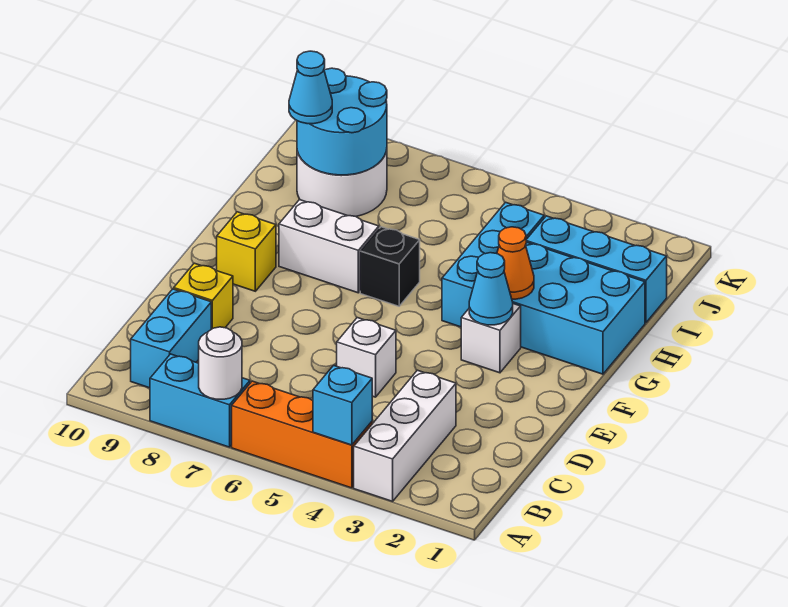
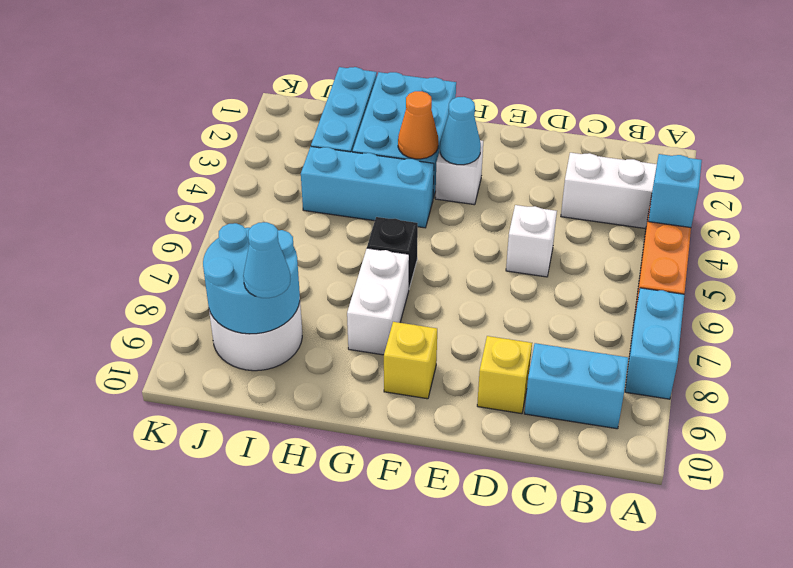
white 1x1 round brick [199,327,242,399] -> none

